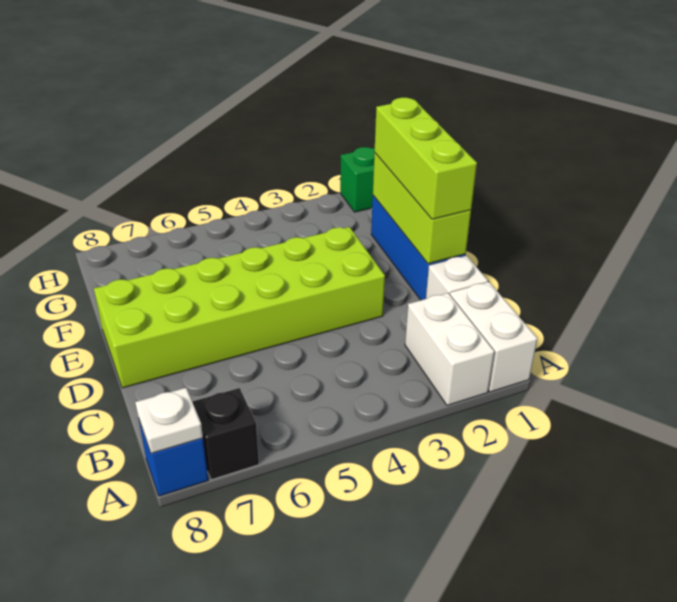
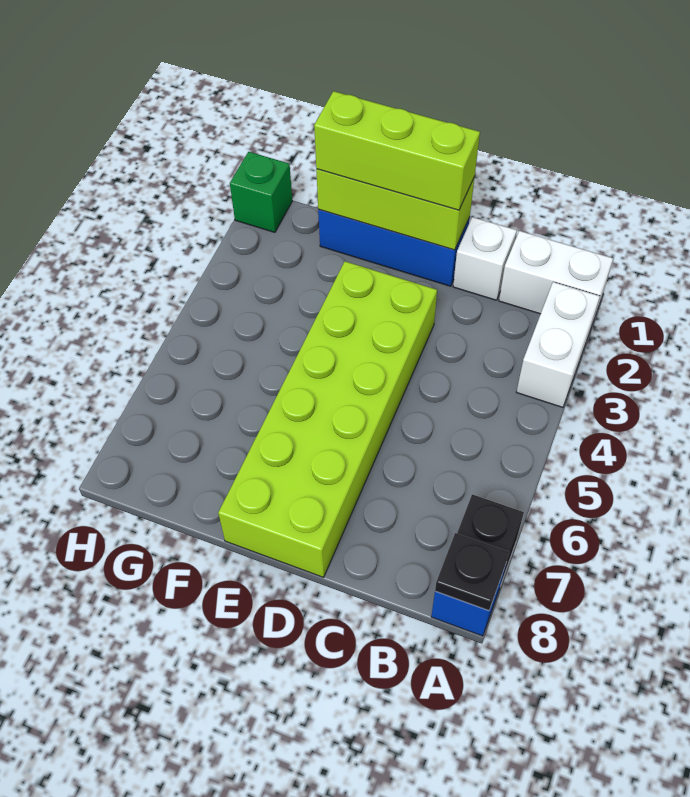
white 1x2 brick [405,293,494,405] -> white 1x2 brick turned to [517,282,600,407]
white 1x1 plate [135,388,203,453] -> black 1x1 plate [435,533,509,611]

